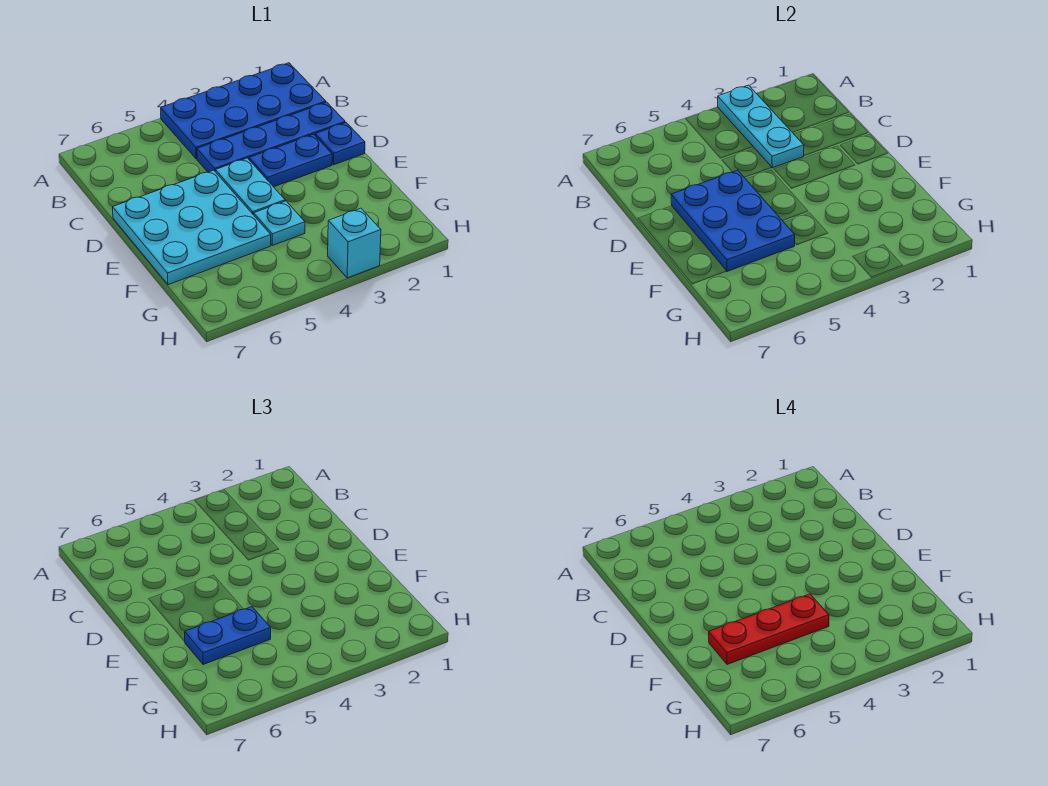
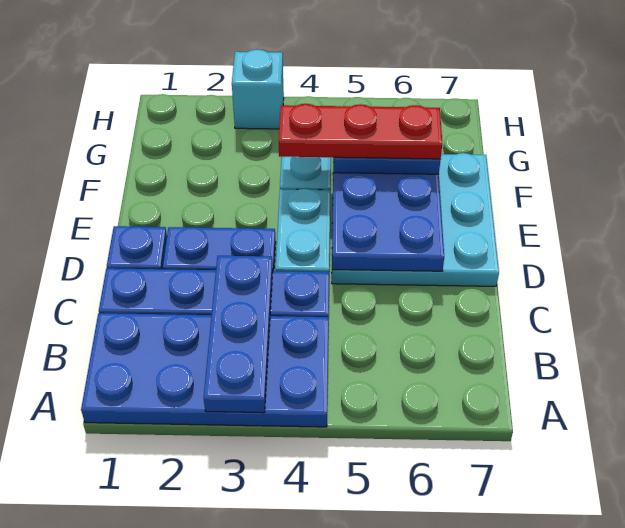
cyan 1x3 plate [718,85,804,168] -> blue 1x3 plate [204,256,273,413]

